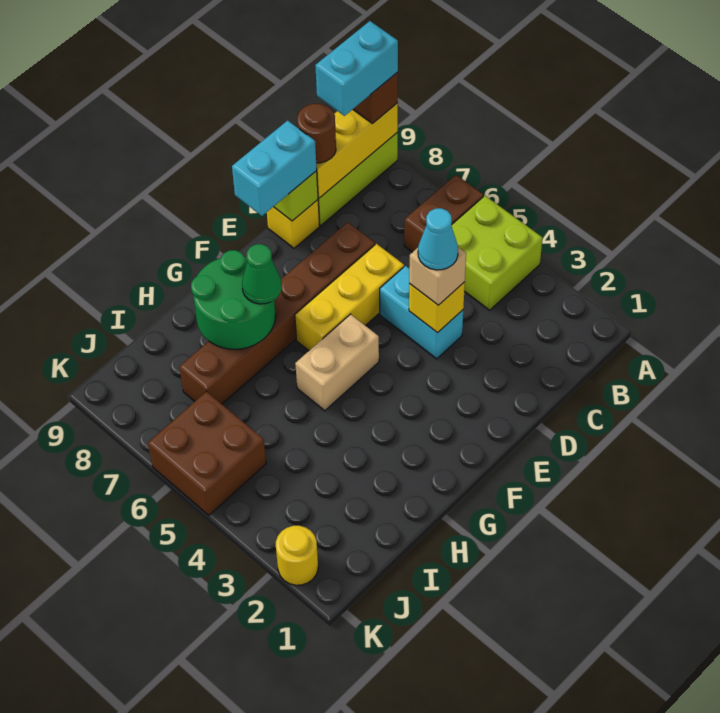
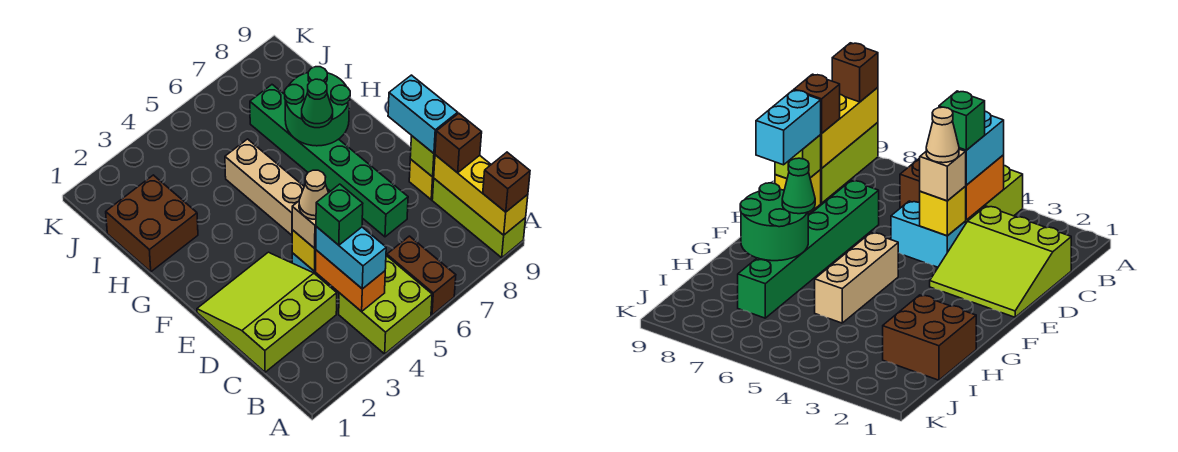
cyan 1x2 brick [315,21,398,116] -> cyan 1x2 brick moved to [316,227,386,289]
none -> orange 1x2 brick [316,250,385,312]
none -> lime 3x3 slope [197,252,337,372]
none -> green 1x1 brick [316,184,363,245]
brown 1x1 round brick [297,104,336,163] -> brown 1x1 brick [435,113,482,173]
cyan 1x1 cone [418,208,458,270] -> tan 1x1 cone [299,170,329,219]
yellow 1x3 brick [295,244,404,350] -> none
brown 1x6 brick [179,222,375,404] -> green 1x6 brick [250,85,408,237]
tan 1x2 brick [295,314,379,411] -> tan 1x3 brick [225,139,304,235]
brown 2x2 brick [148,391,266,515] -> brown 2x2 brick moved to [106,175,198,272]
yellow 1x1 round brick [276,526,318,585] -> none

